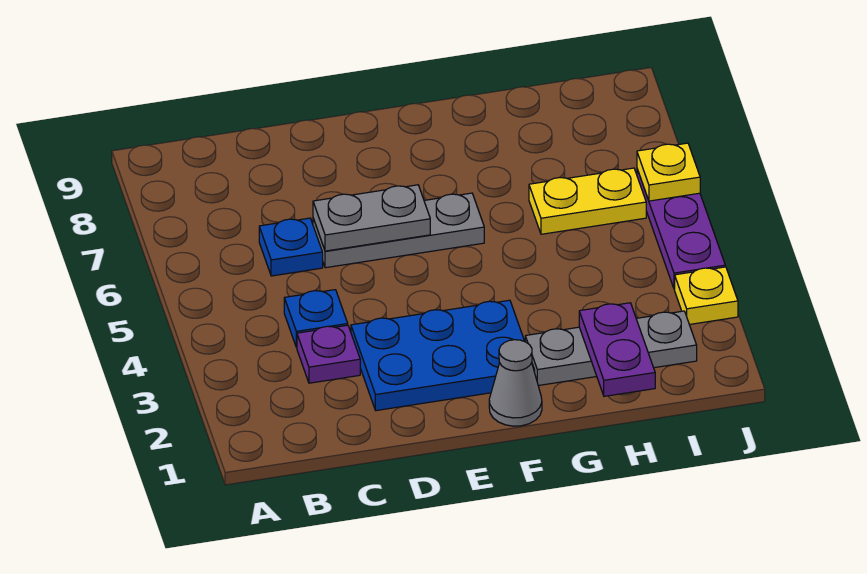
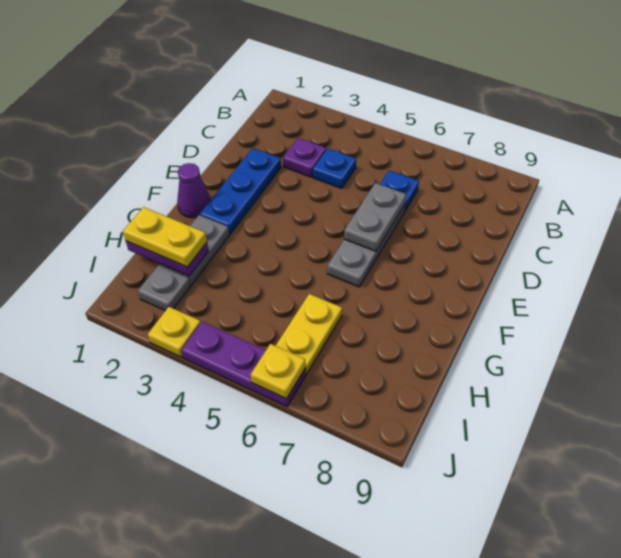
blue 2x3 plate [351,300,535,411] -> blue 1x3 plate [200,148,281,234]
grey 1x1 cone [489,340,542,426] -> purple 1x1 cone [177,163,211,218]
none -> yellow 1x2 plate [123,207,207,267]

